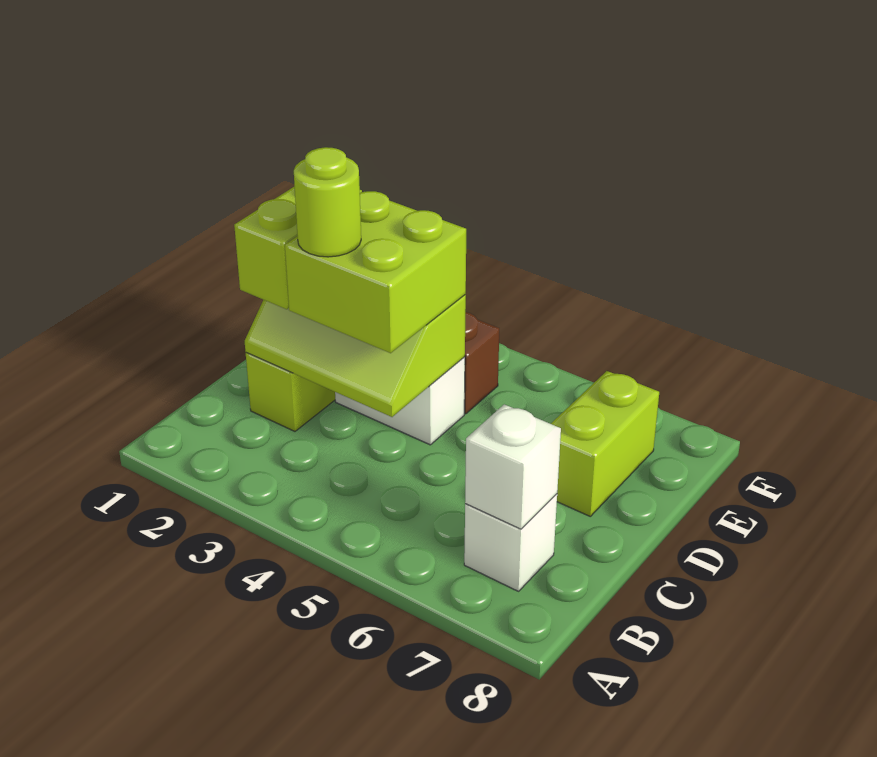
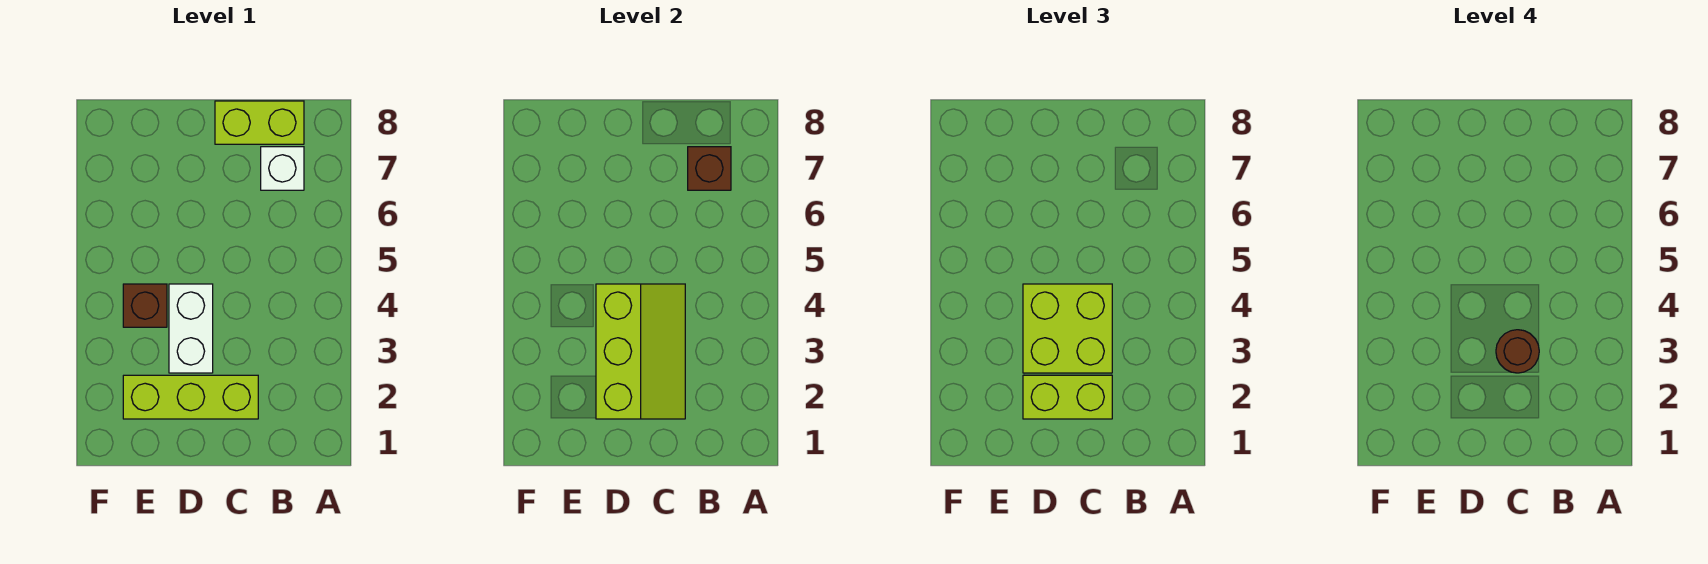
white 1x1 brick [465,404,561,529] -> brown 1x1 brick [688,147,731,190]
lime 1x1 round brick [294,147,361,257] -> brown 1x1 round brick [1496,330,1539,373]
lime 1x2 brick [551,371,659,516] -> lime 1x2 brick moved to [215,101,304,144]

